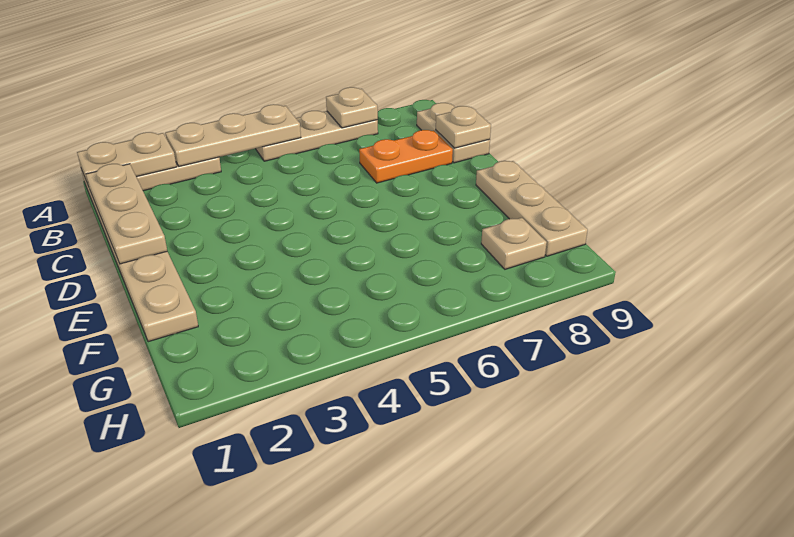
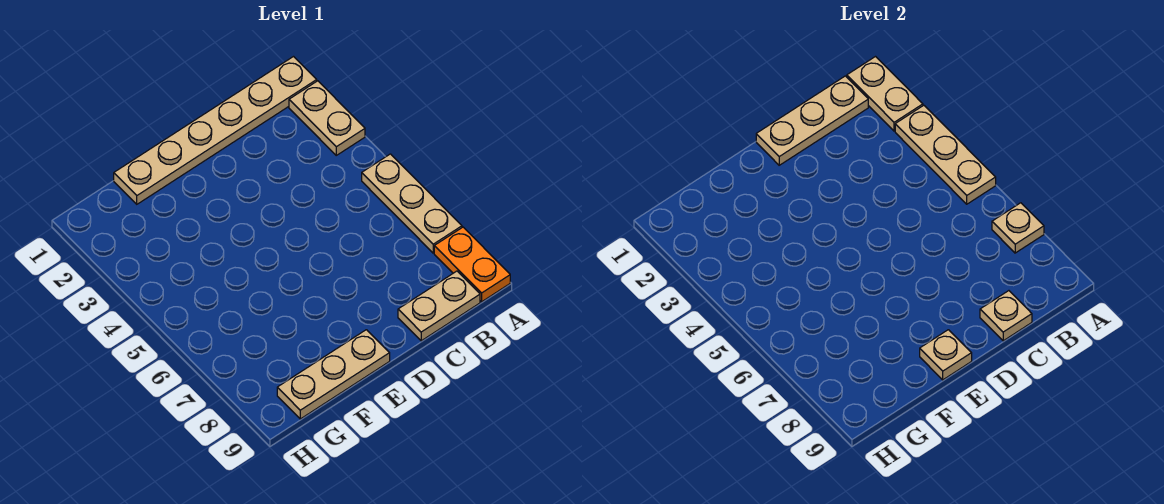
orange 1x2 plate [359,130,453,183] -> orange 1x2 plate moved to [434,227,510,302]
tan 1x1 plate [481,218,547,269] -> tan 1x1 plate moved to [920,330,972,380]

